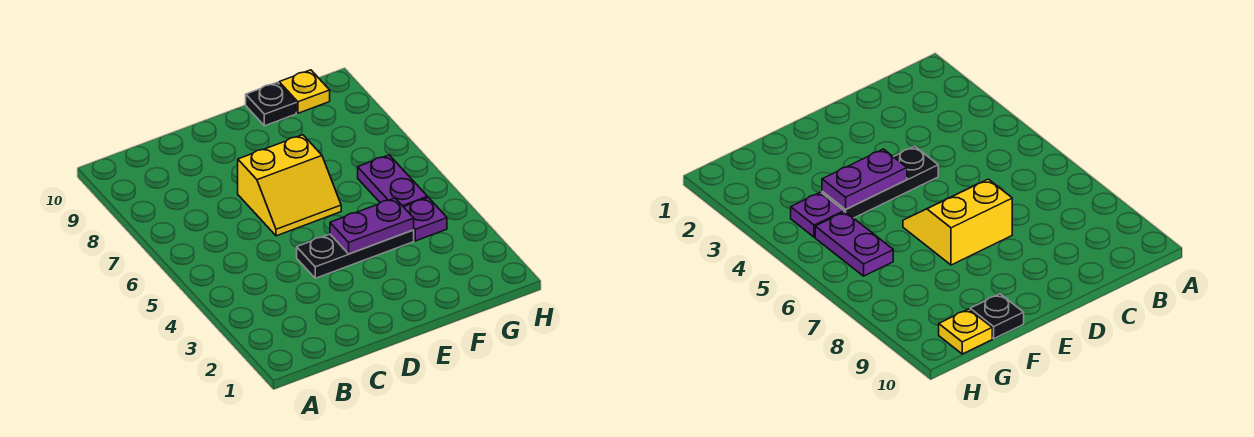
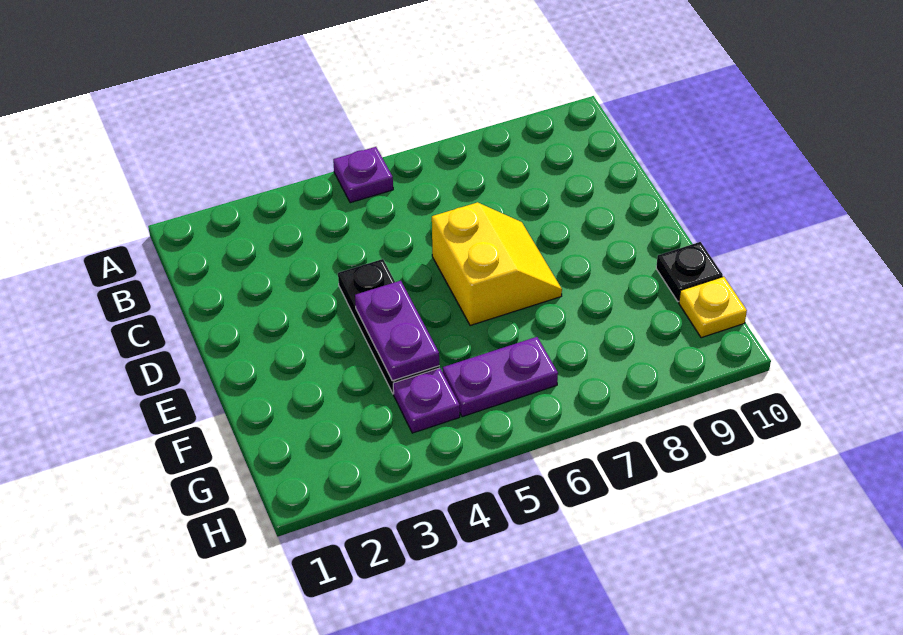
none -> purple 1x1 plate [333,147,393,203]
yellow 2x2 slope [238,135,341,236] -> yellow 2x2 slope turned to [432,202,562,326]

